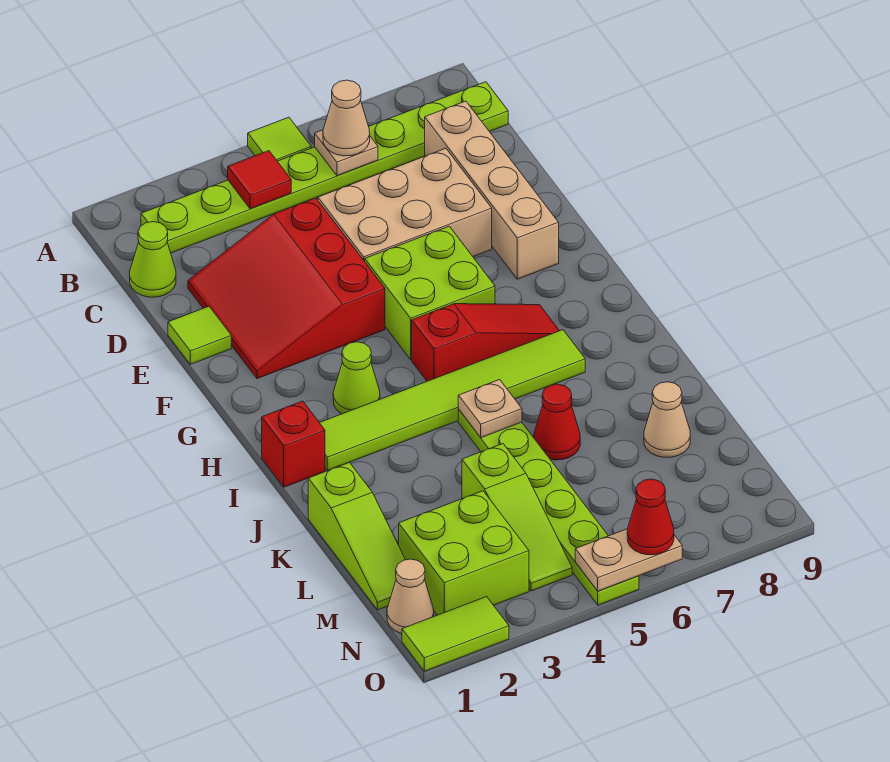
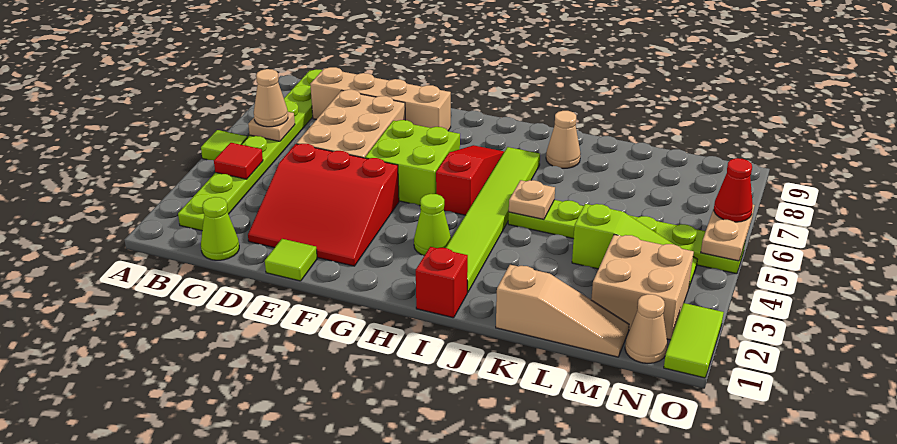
lime 1x3 slope [308,462,405,610] -> tan 1x3 slope [496,265,629,357]
red 1x1 cone [534,384,580,460] -> none
tan 1x1 cone [644,382,690,457] -> tan 1x1 cone moved to [546,111,581,168]
lime 2x2 brick [399,491,529,615] -> tan 2x2 brick [591,234,694,340]

